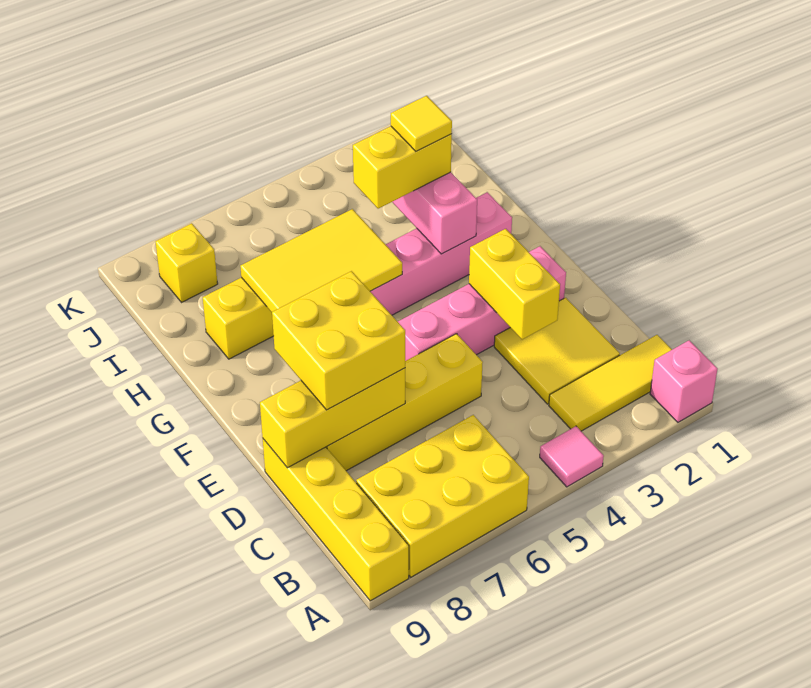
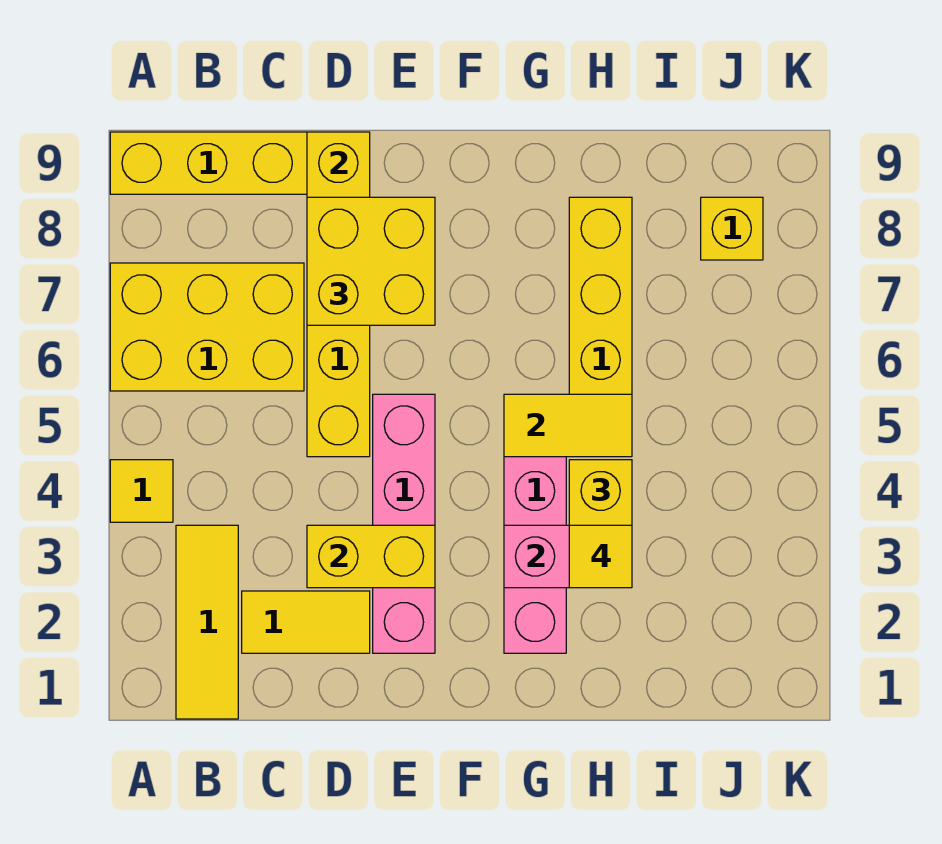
pink 1x1 brick [650,340,717,422] -> none
pink 1x1 tile [540,426,604,487] -> yellow 1x1 tile [110,460,173,522]
yellow 2x3 brick [356,415,529,577] -> yellow 2x3 brick turned to [110,263,304,391]
yellow 2x2 tile [494,298,620,404] -> yellow 1x2 tile [242,591,370,653]
yellow 2x3 tile [240,209,402,312] -> yellow 1x2 tile [504,394,632,457]

